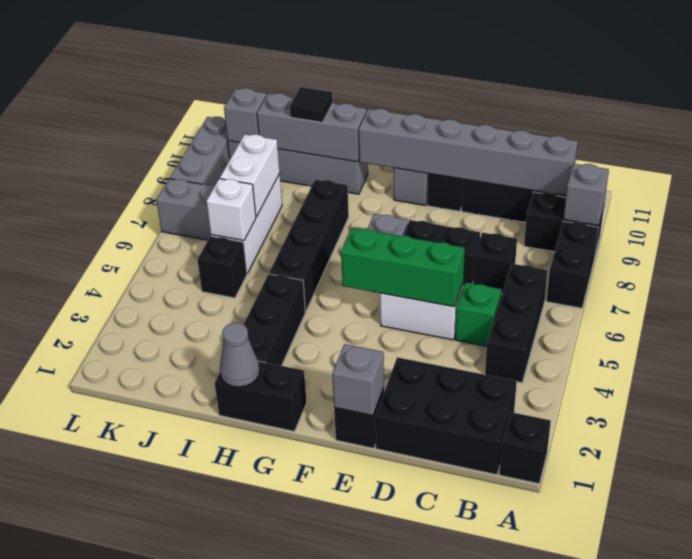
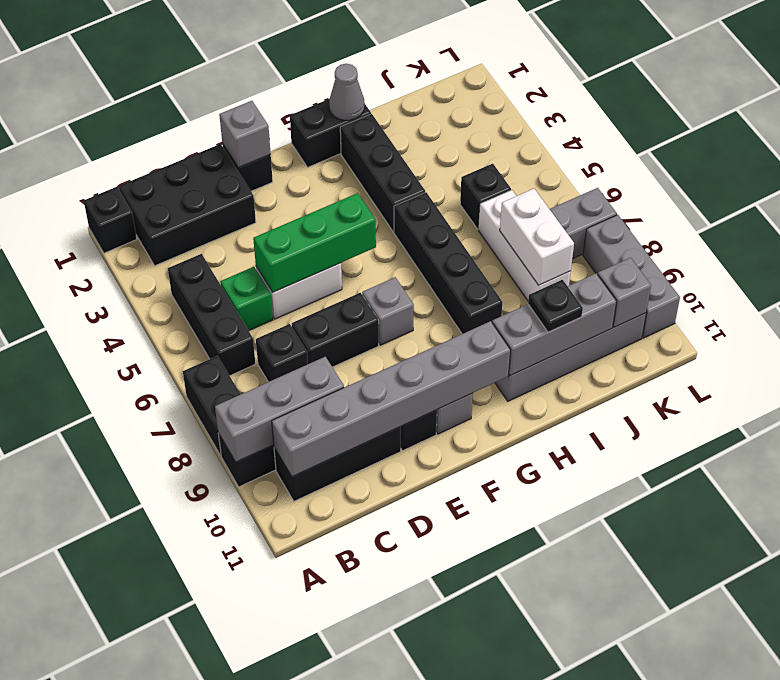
grey 1x1 brick [564,164,609,226] -> grey 1x3 brick [215,357,344,462]
black 1x1 tile [290,87,333,122] -> black 1x1 plate [528,280,583,332]
white 1x1 brick [206,179,256,241] -> none

